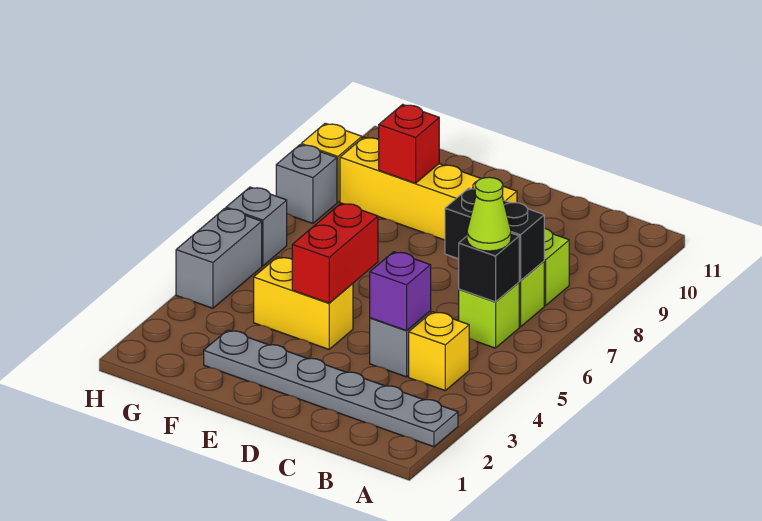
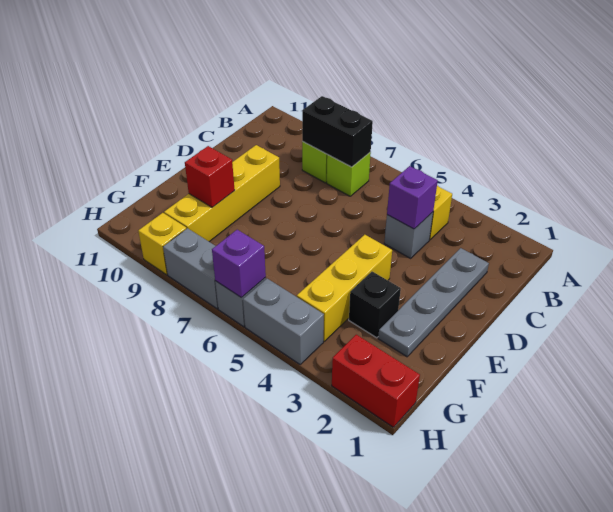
grey 1x6 plate [204,330,458,447] -> grey 1x4 plate [378,248,489,357]
lime 1x1 brick [459,282,519,348] -> none
black 1x1 brick [459,233,519,302] -> black 1x1 brick moved to [349,272,401,338]
lime 1x1 cone [467,177,511,251] -> none
black 1x2 brick [445,188,544,281] -> black 1x2 brick turned to [302,96,373,167]
yellow 1x2 brick [254,257,353,349] -> yellow 1x3 brick [297,235,392,341]
red 1x2 brick [292,203,378,303] -> red 1x2 brick moved to [332,335,420,427]
none -> purple 1x1 brick [212,230,266,297]
grey 1x1 brick [276,145,337,223] -> grey 1x2 brick [163,228,218,309]

